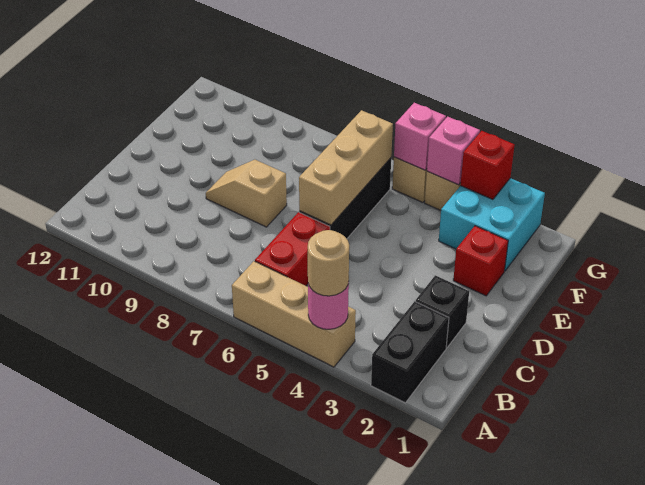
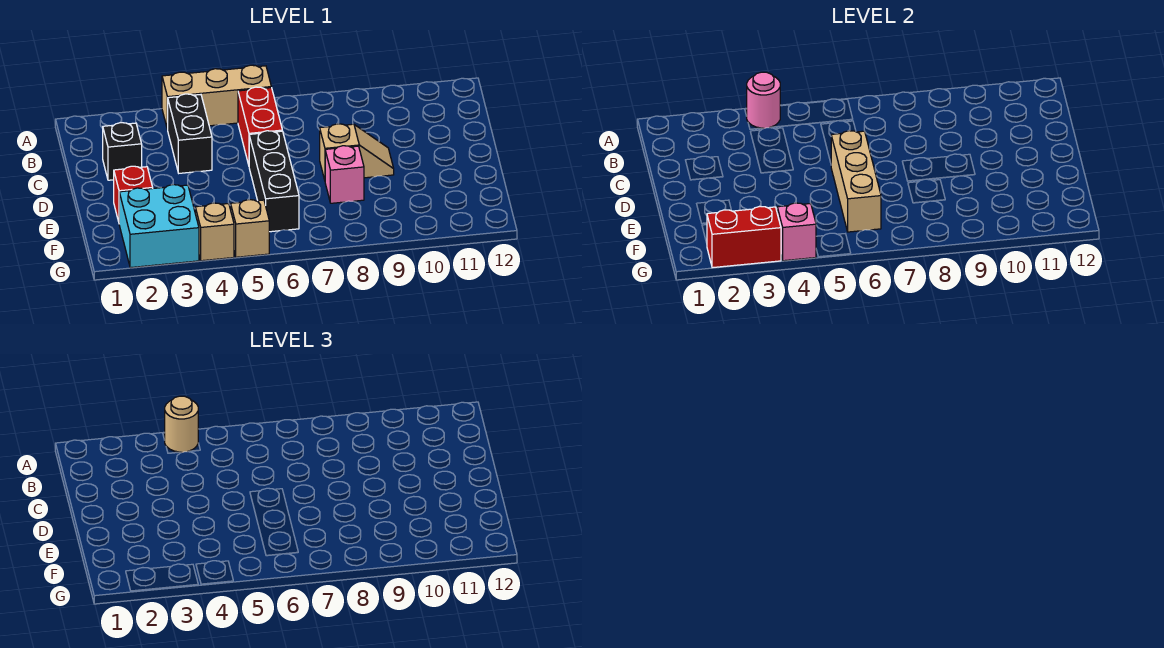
black 1x2 brick [371,301,449,403] -> black 1x2 brick moved to [168,94,212,173]
red 1x1 brick [460,131,514,200] -> red 1x2 brick [707,206,781,268]
pink 1x1 brick [394,103,446,170] -> pink 1x1 brick moved to [325,146,364,203]

